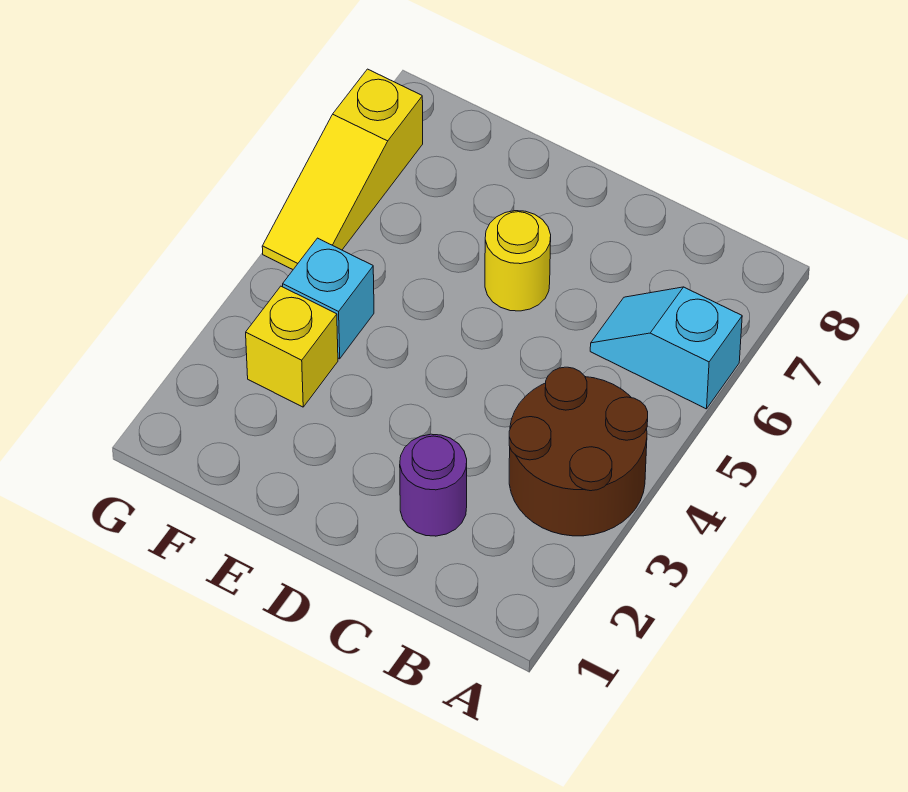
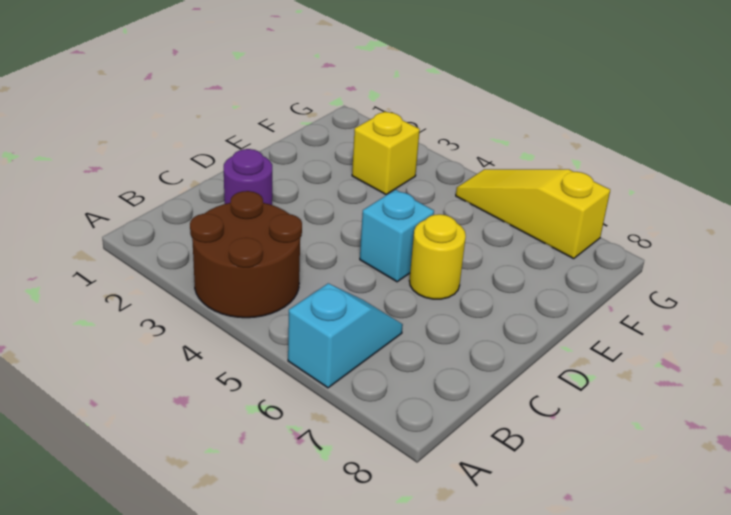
cyan 1x1 brick [283,238,374,359] -> cyan 1x1 brick moved to [360,190,434,282]

